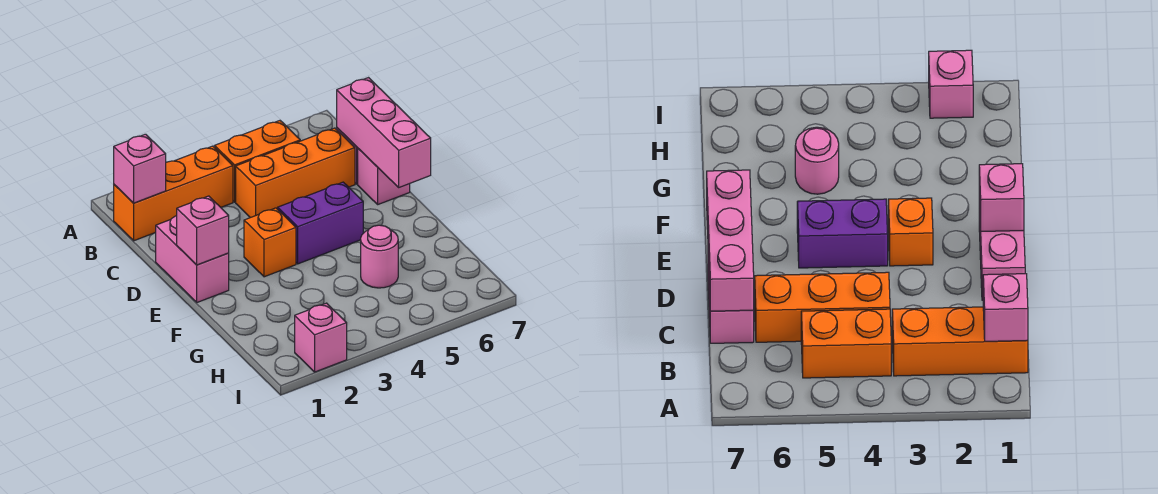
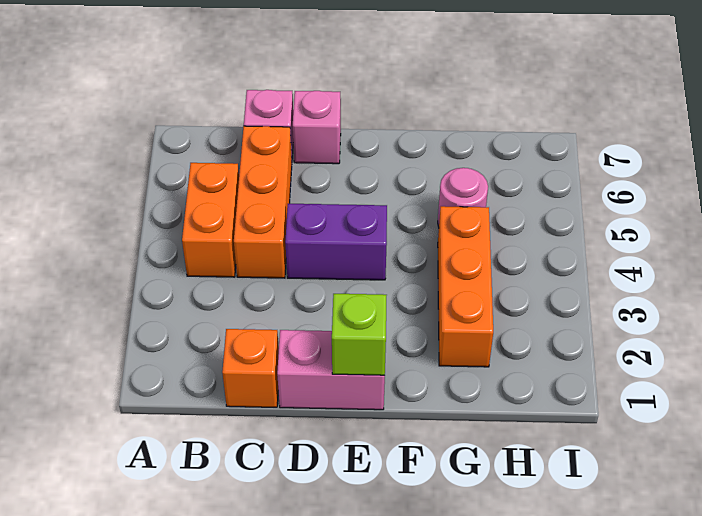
orange 1x3 brick [114,146,233,241] -> orange 1x3 brick moved to [438,206,493,367]
pink 1x1 brick [114,134,166,203] -> none
pink 1x3 brick [337,78,431,187] -> none
pink 1x1 brick [177,196,229,265] -> lime 1x1 brick [332,294,387,375]
orange 1x1 brick [244,208,296,277] -> orange 1x1 brick moved to [222,329,279,407]
purple 1x2 brick [278,182,363,264] -> purple 1x2 brick turned to [285,204,387,280]
pink 1x1 brick [295,303,347,372] -> none

